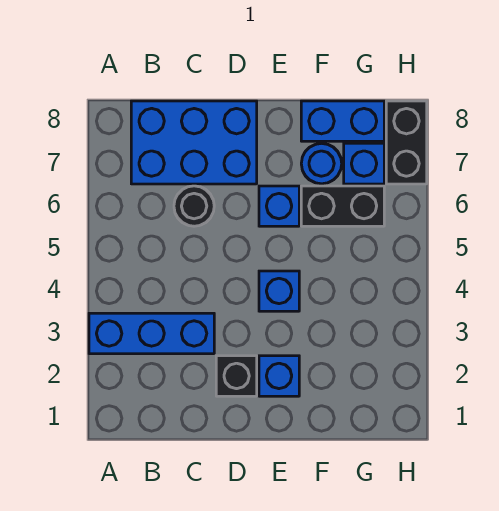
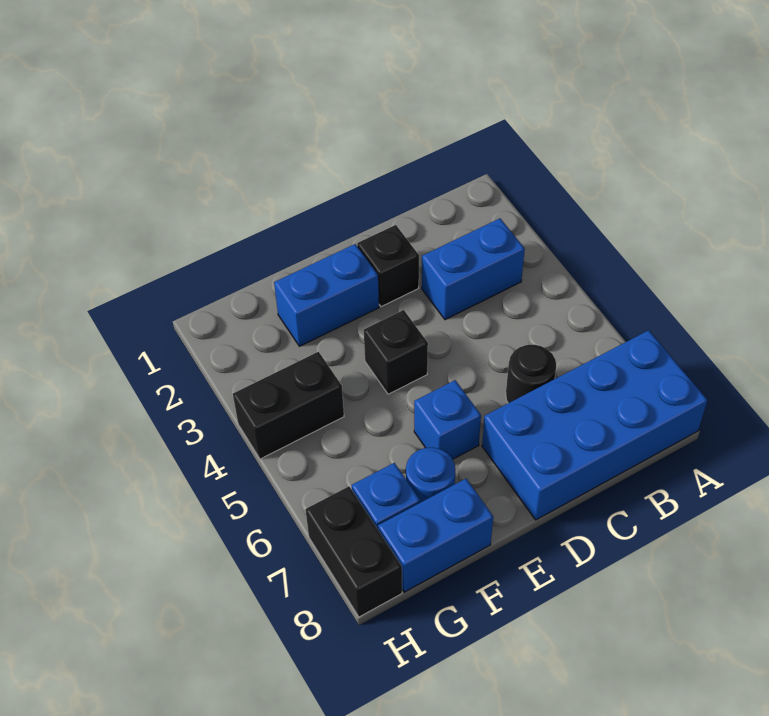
blue 1x3 brick [89,313,214,354] -> blue 1x2 brick [422,218,525,320]
blue 2x3 brick [131,101,257,184] -> blue 2x4 brick [482,330,708,520]
blue 1x1 brick [259,356,299,396] -> blue 1x2 brick [274,244,379,346]
blue 1x1 brick [259,271,299,311] -> black 1x1 brick [364,310,428,394]
black 1x2 brick [301,186,384,226] -> black 1x2 brick moved to [233,352,344,459]

